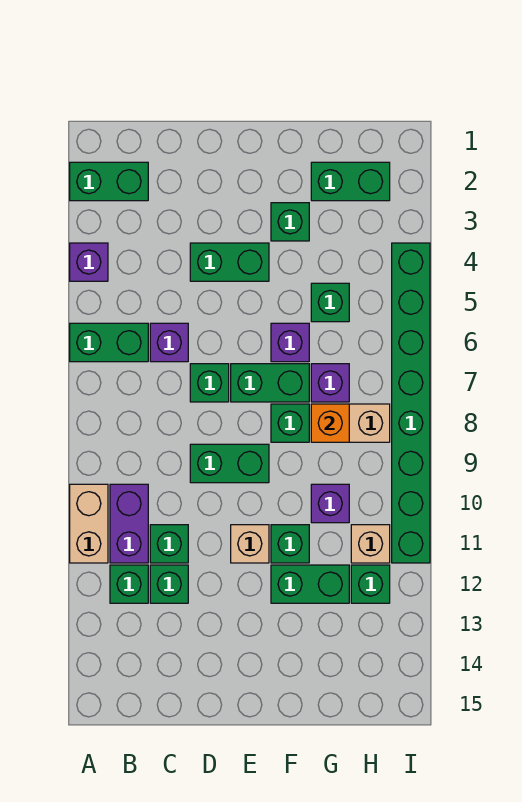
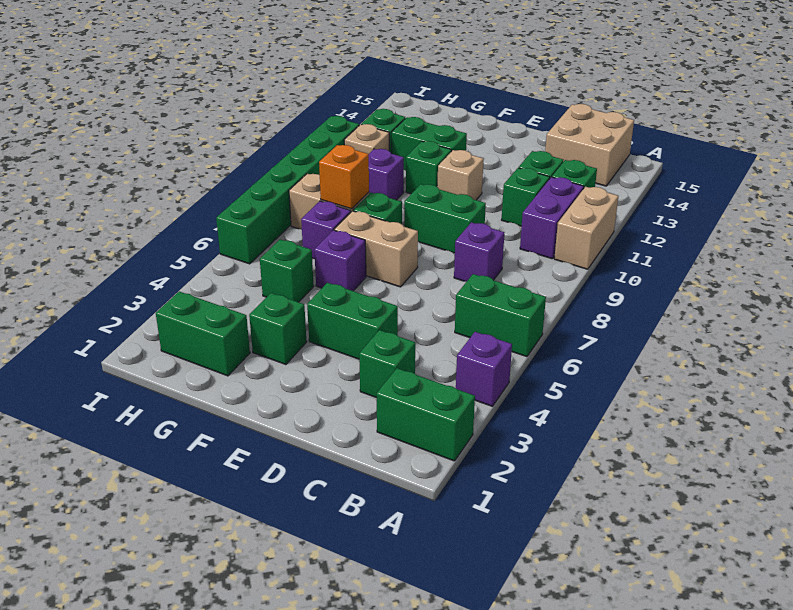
none -> tan 2x2 brick [545,104,634,186]
purple 1x1 brick [150,323,188,362] -> purple 1x1 brick moved to [454,222,504,282]
green 1x1 brick [190,364,229,402] -> green 1x1 brick moved to [359,330,415,398]
green 1x2 brick [231,364,309,402] -> tan 1x2 brick [334,211,418,287]
green 1x8 brick [392,243,430,563] -> green 1x6 brick [216,116,359,264]

